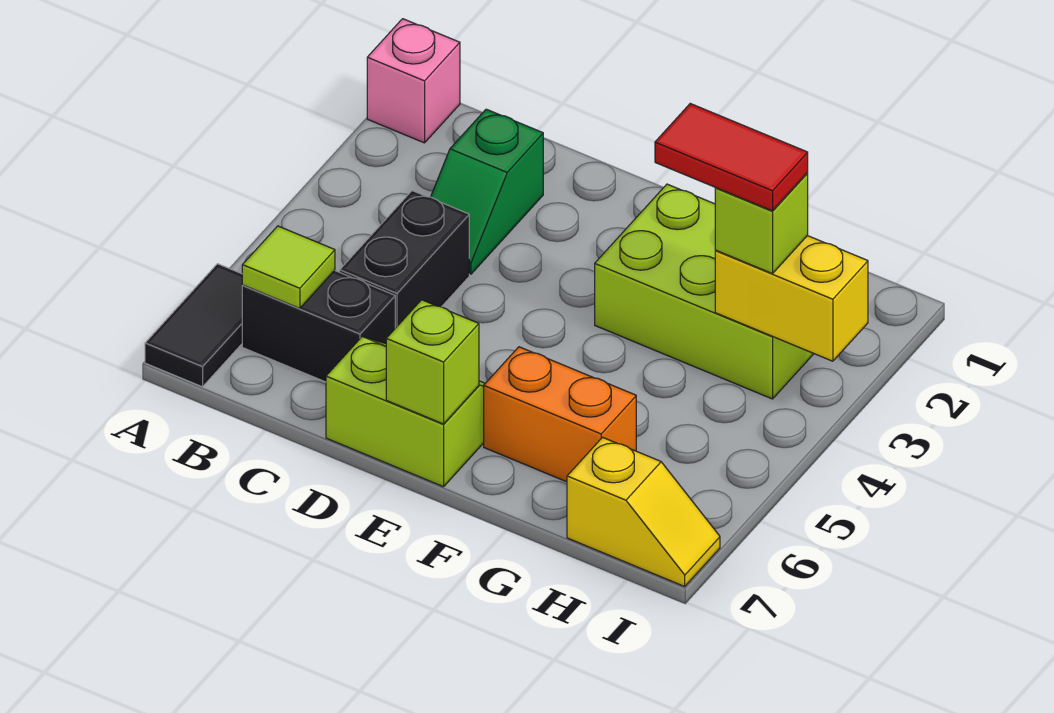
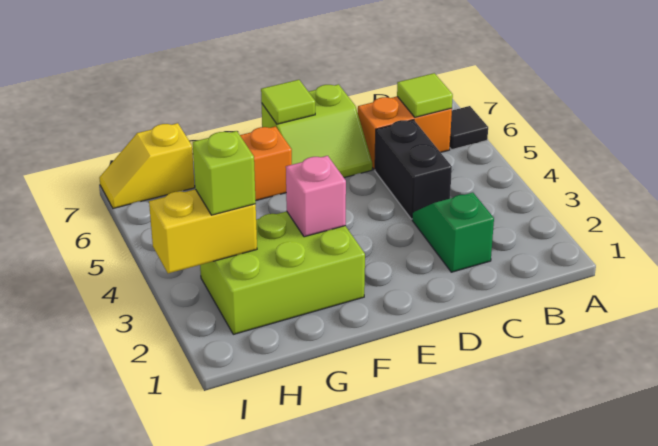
pink 1x1 brick [367,19,460,143] -> pink 1x1 brick moved to [286,156,346,237]
black 1x2 tile [145,264,243,387] -> black 1x1 tile [450,106,488,150]
black 1x2 brick [242,271,395,382] -> orange 1x2 brick [358,97,452,170]
lime 1x1 brick [386,300,479,424] -> lime 1x1 tile [261,80,315,124]
red 1x2 tile [655,104,808,211] -> none

